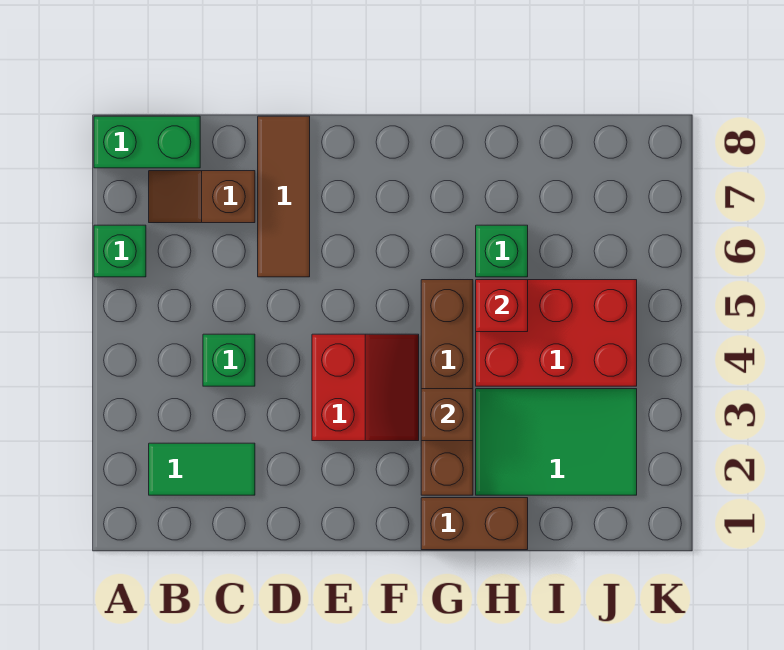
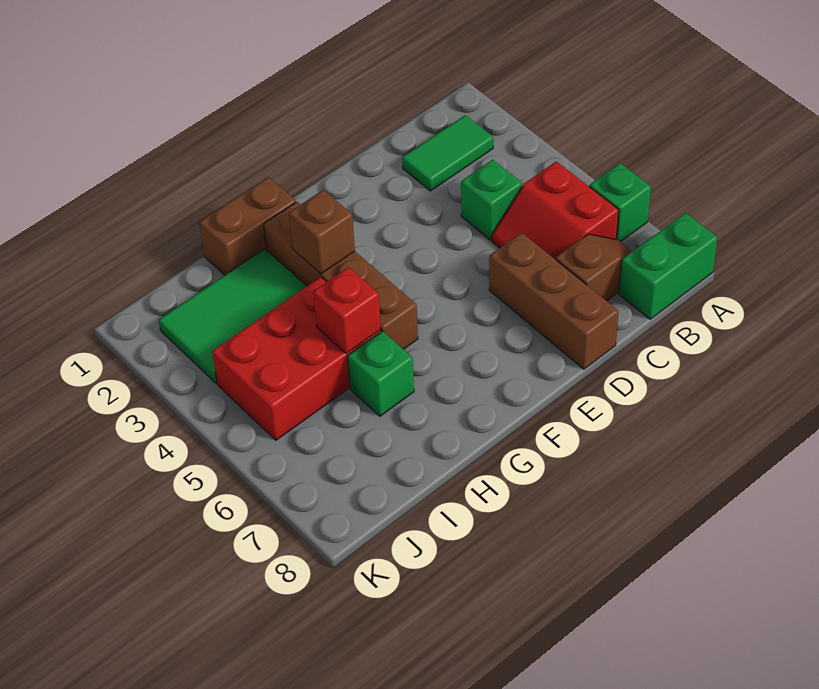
brown 1x3 tile [258,116,310,277] -> brown 1x3 brick [489,233,619,369]
red 2x2 slope [312,334,419,441] -> red 2x2 slope moved to [492,161,619,259]

